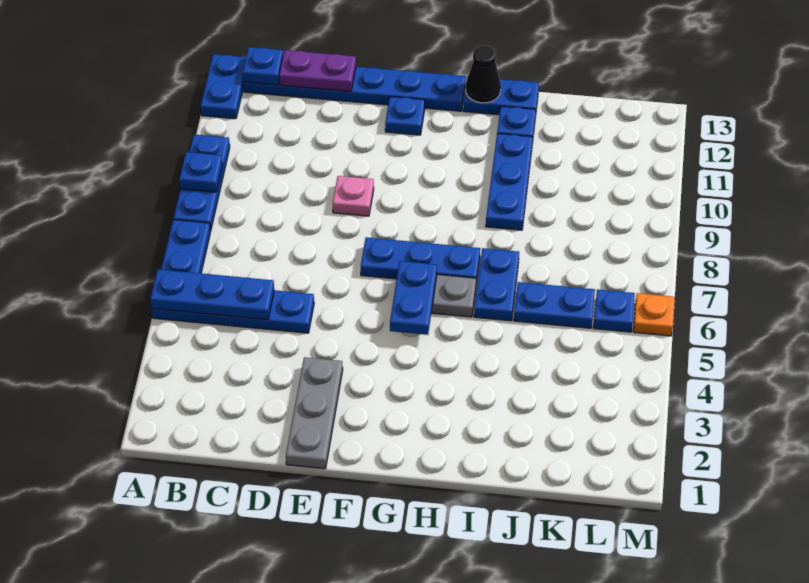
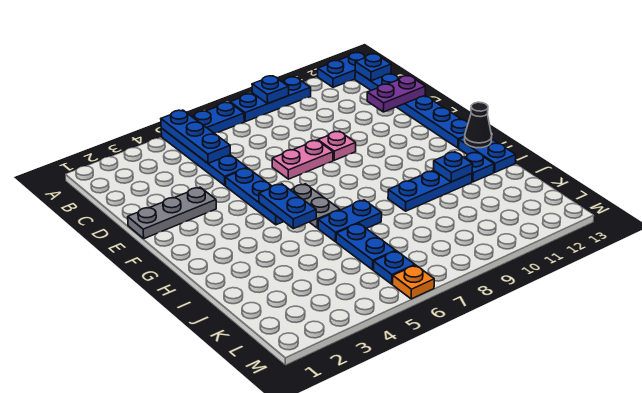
purple 1x2 plate [279,50,356,91] -> purple 1x2 plate turned to [367,76,425,112]
none -> pink 1x2 plate [272,140,333,179]
blue 1x3 plate [361,237,480,283] -> blue 1x3 plate moved to [225,168,284,225]
blue 1x1 plate [385,97,425,135] -> blue 1x1 plate moved to [433,152,473,182]
blue 1x2 plate [390,261,437,335] -> blue 1x2 plate turned to [259,184,316,229]

